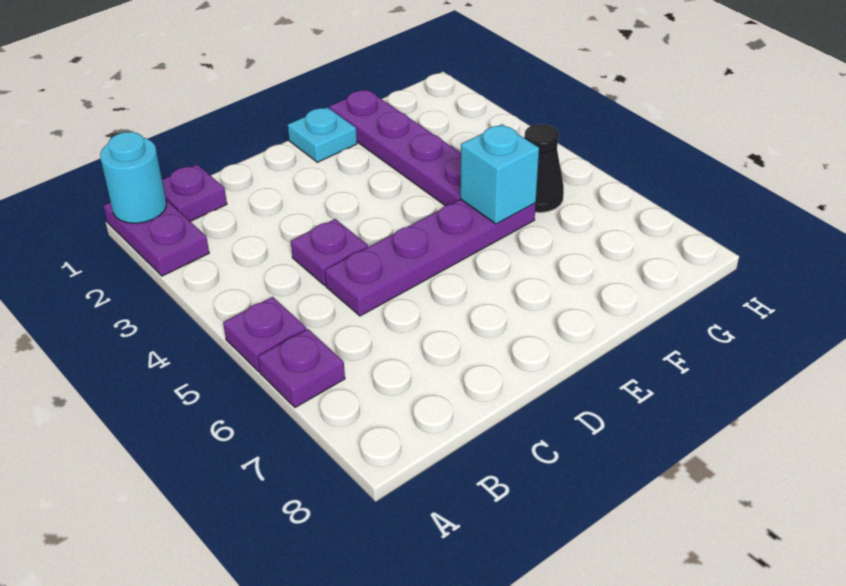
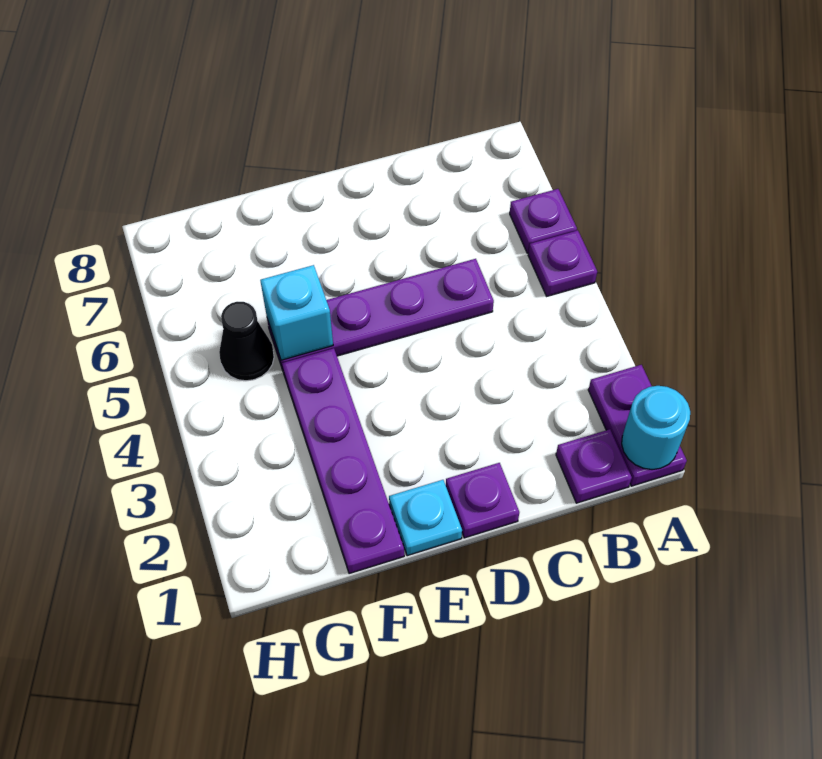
purple 1x1 plate [291,219,368,285] -> purple 1x1 plate moved to [446,463,519,538]

